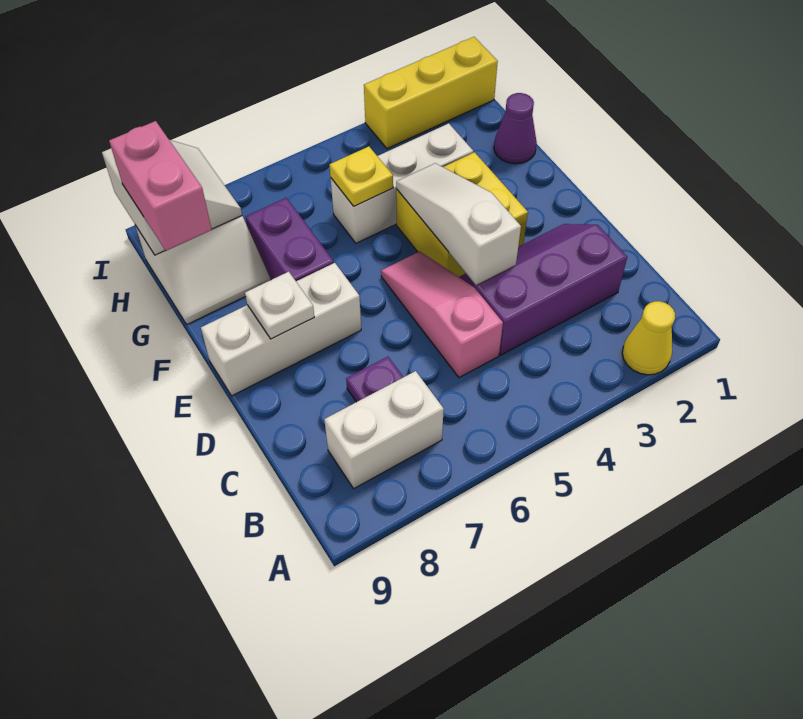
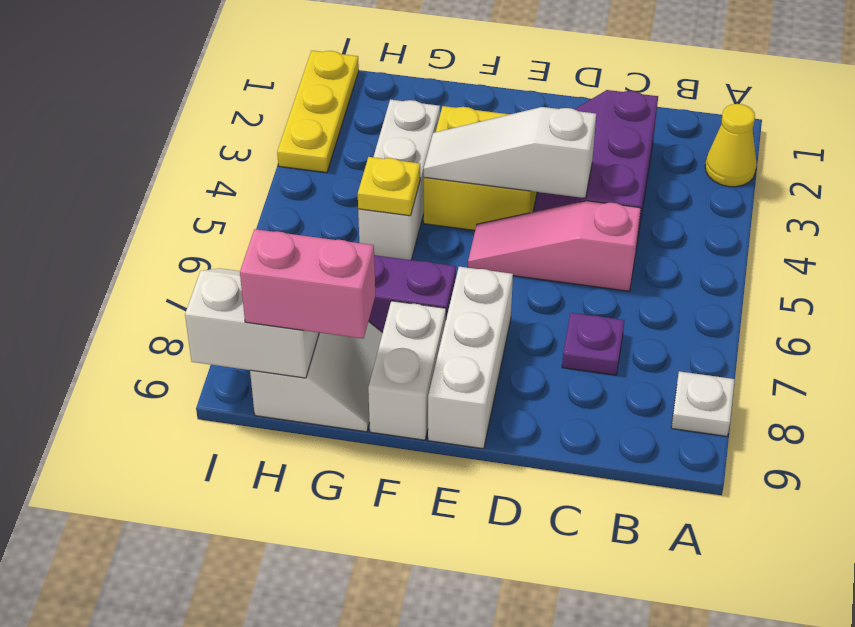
white 1x2 brick [324,371,444,489] -> white 1x2 brick moved to [368,301,446,440]
white 1x1 plate [245,272,314,339] -> white 1x1 plate moved to [671,371,735,436]
purple 1x1 cone [494,93,537,164] -> none
yellow 1x3 brick [364,37,498,149] -> yellow 1x3 plate [277,51,359,173]

